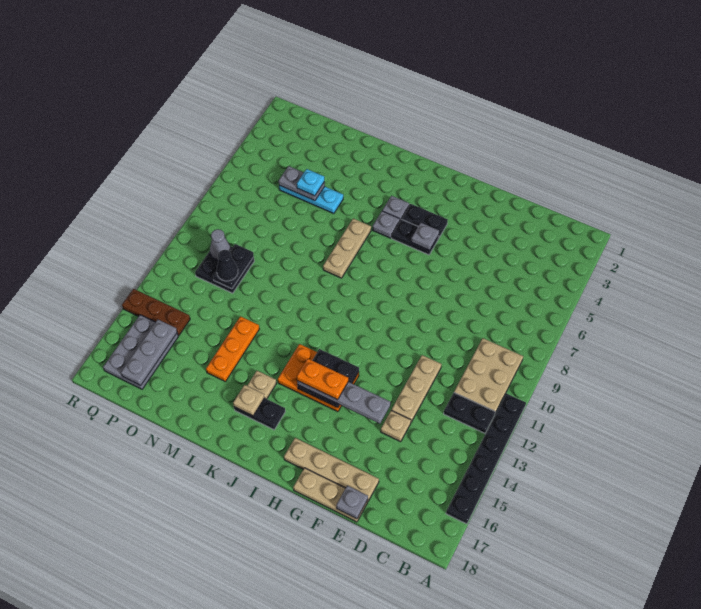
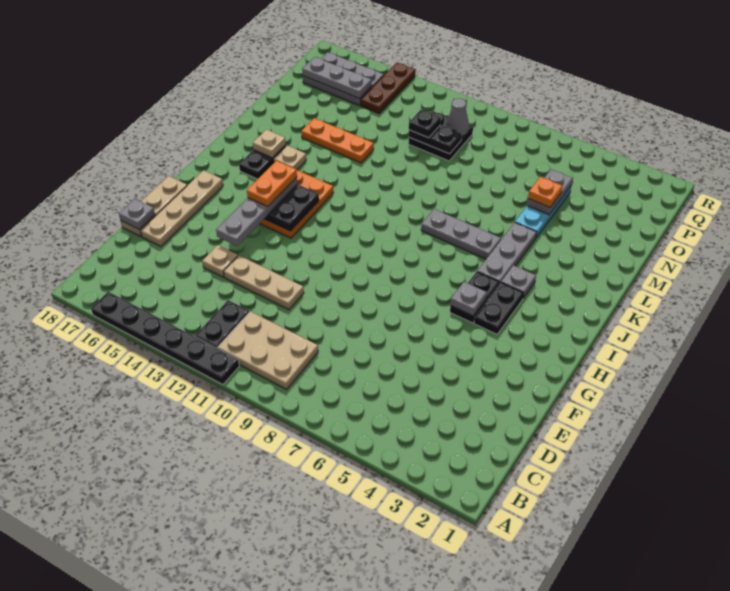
grey 1x1 plate [372,211,400,238] -> grey 1x3 plate [477,222,537,284]
tan 1x3 plate [323,219,371,278] -> grey 1x3 plate [421,209,501,259]
cyan 1x1 plate [297,169,324,196] -> orange 1x1 plate [528,177,562,207]
black 1x1 cone [217,250,238,281] -> black 1x1 plate [409,110,441,138]

